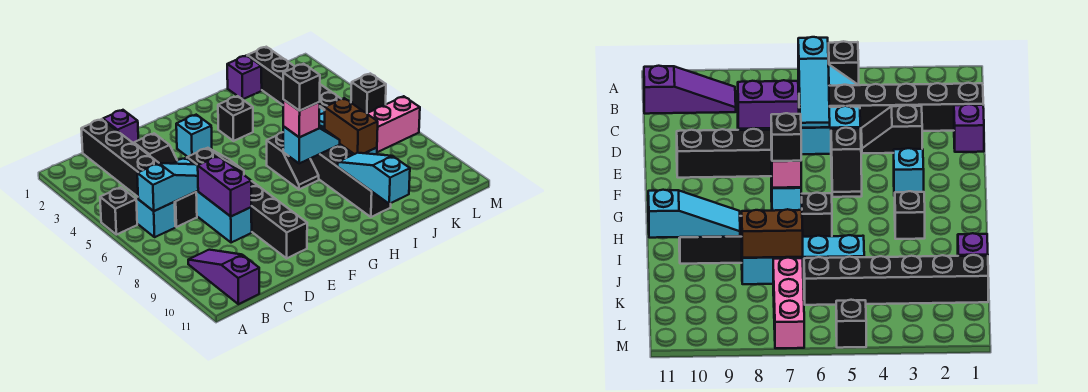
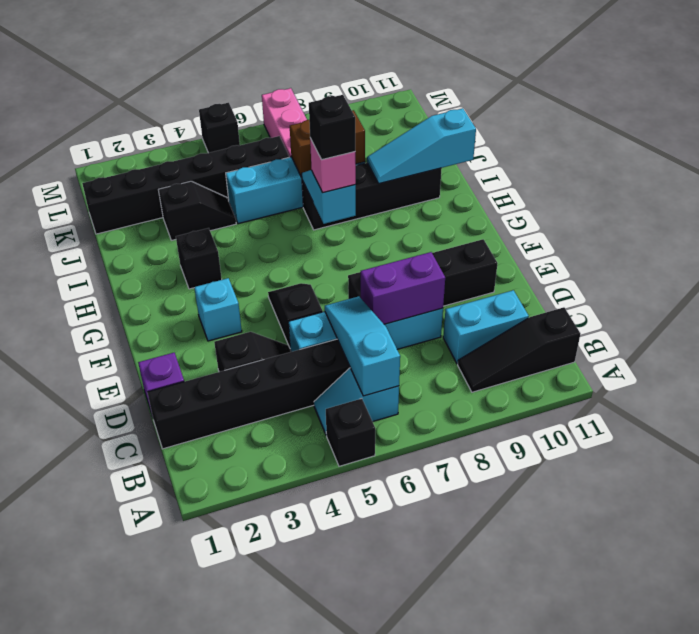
purple 1x3 slope [188,250,259,304] -> black 1x3 slope [458,307,580,392]
none -> cyan 1x2 brick [443,290,529,364]
black 1x2 slope [267,132,319,189] -> black 1x2 slope moved to [158,181,236,240]
purple 1x1 brick [227,56,262,99] -> none

